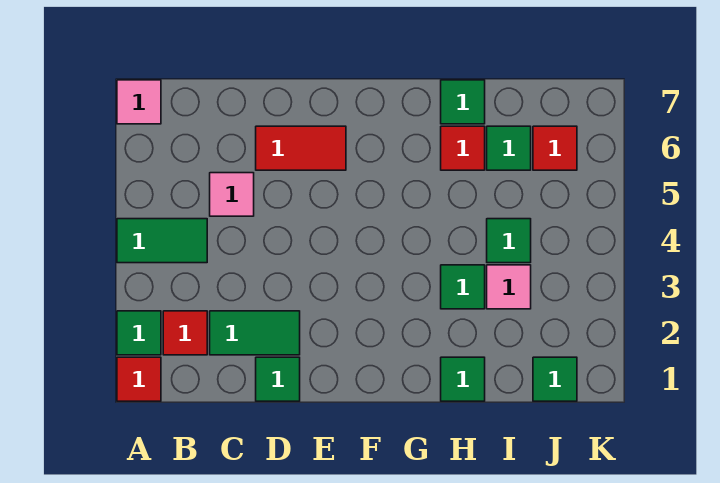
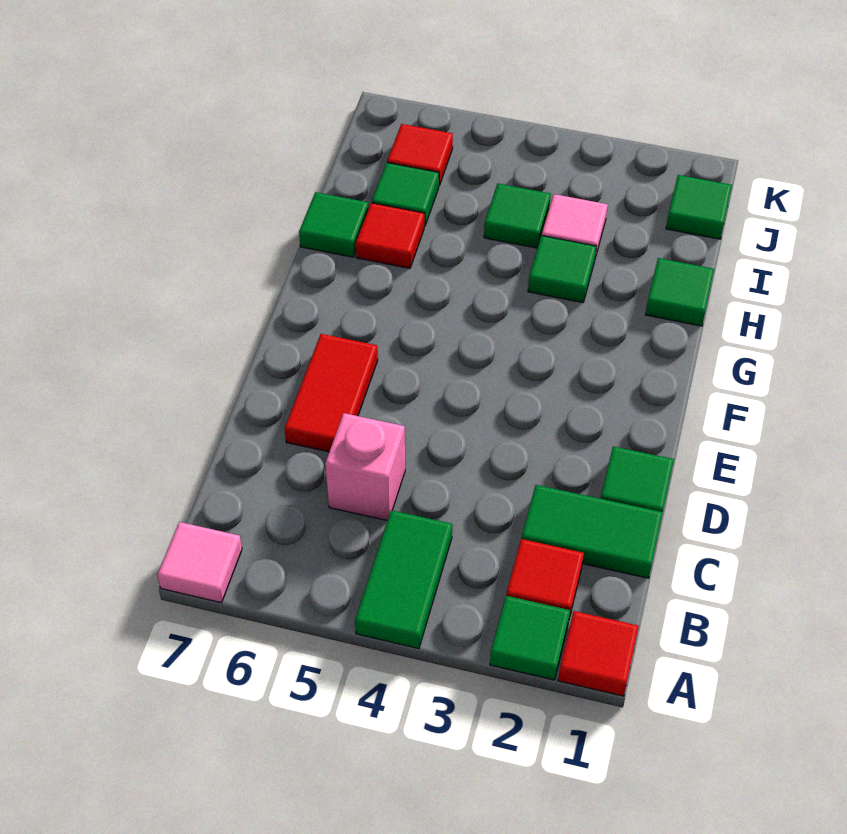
green 1x2 tile [210,311,300,355] -> green 1x2 tile turned to [521,485,663,578]
pink 1x1 tile [210,173,254,216] -> pink 1x1 brick [325,413,405,520]

